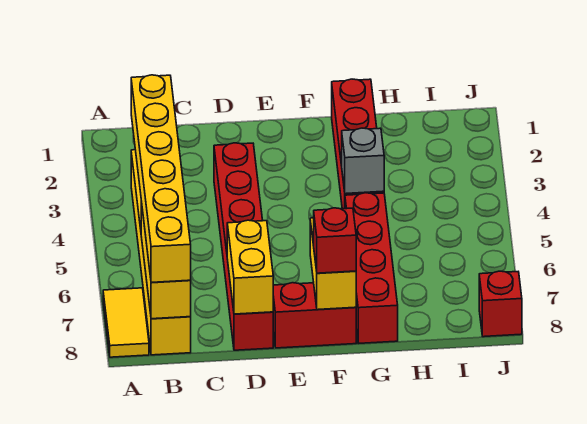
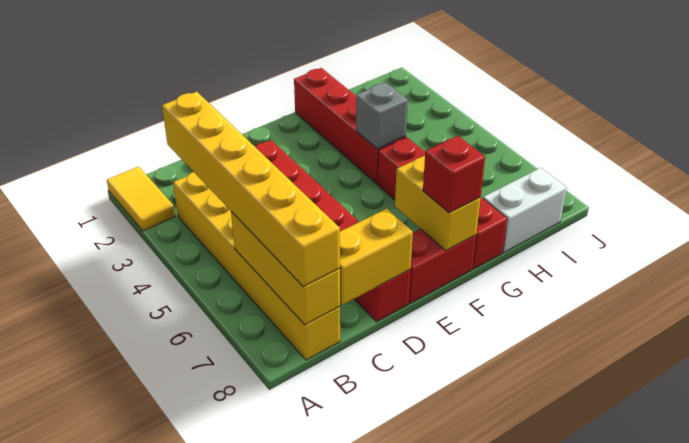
yellow 1x2 tile [103,288,149,357] -> yellow 1x2 tile moved to [107,167,175,231]
yellow 1x2 brick [227,220,273,314] -> yellow 1x2 brick turned to [340,209,413,305]
none -> white 1x2 brick [483,168,567,252]
red 1x1 brick [479,271,522,337] -> none

